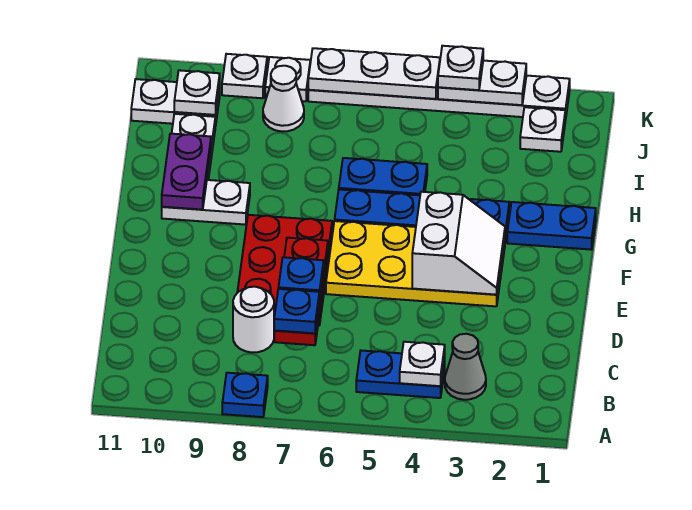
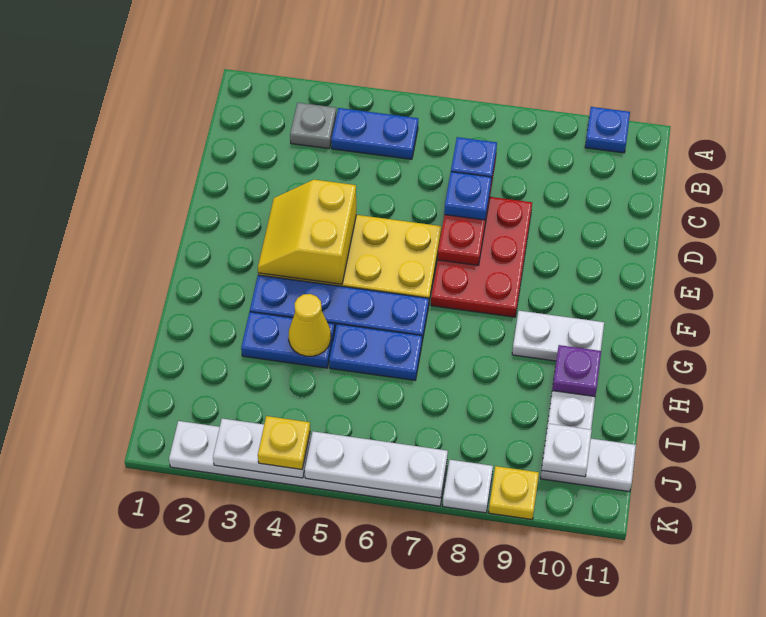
blue 1x1 plate [222,373,268,417] -> blue 1x1 plate moved to [585,107,630,153]
grey 1x1 cone [445,334,486,400] -> grey 1x1 plate [290,103,336,149]
white 1x1 plate [400,342,445,386] -> none
white 1x1 round brick [233,287,274,353] -> none
white 2x2 slope [412,192,505,295] -> yellow 2x2 slope [258,180,356,284]
blue 1x2 plate [507,202,596,250] -> blue 1x2 plate moved to [241,312,335,368]
purple 1x2 plate [162,134,211,210] -> purple 1x1 plate [552,345,601,397]
none -> yellow 1x1 cone [288,294,331,356]
white 1x1 plate [520,107,565,152] -> none
white 1x1 cone [263,66,304,132] -> none
white 1x1 plate [438,46,483,90] -> yellow 1x1 plate [258,416,310,469]
white 1x1 plate [222,54,267,98] -> yellow 1x1 plate [489,466,539,519]

